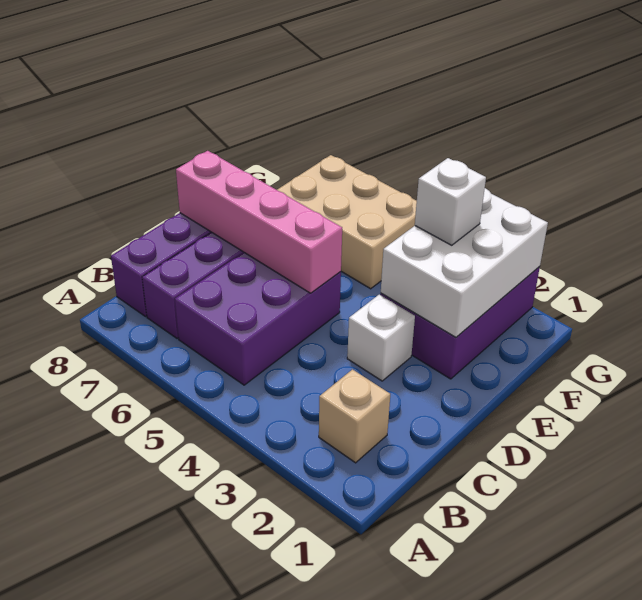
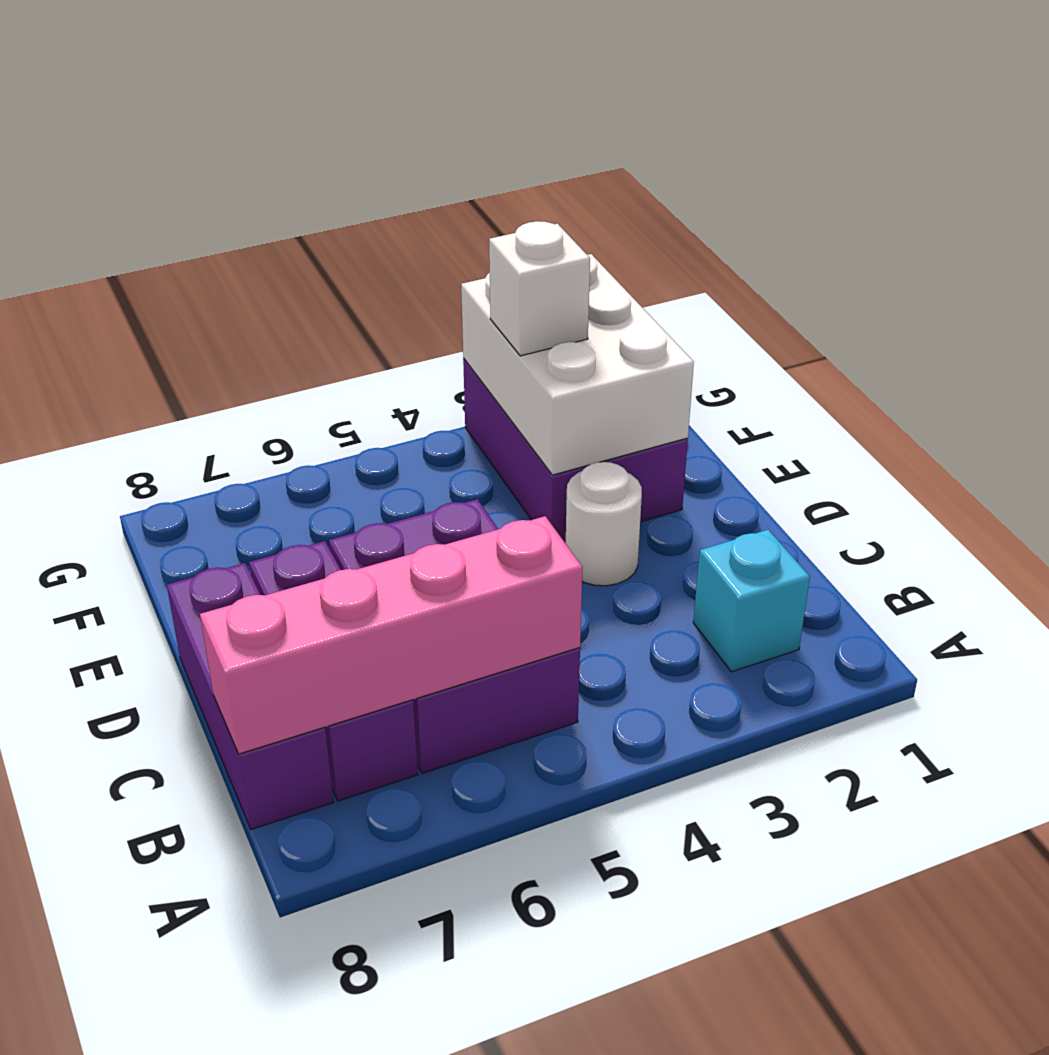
tan 1x1 brick [319,369,390,463] -> cyan 1x1 brick [693,530,810,672]
white 1x1 brick [347,295,415,381] -> white 1x1 round brick [566,462,642,586]
pink 1x4 brick [176,151,342,293] -> pink 1x4 brick moved to [200,516,583,754]
tan 2x3 brick [277,155,417,289] -> none

